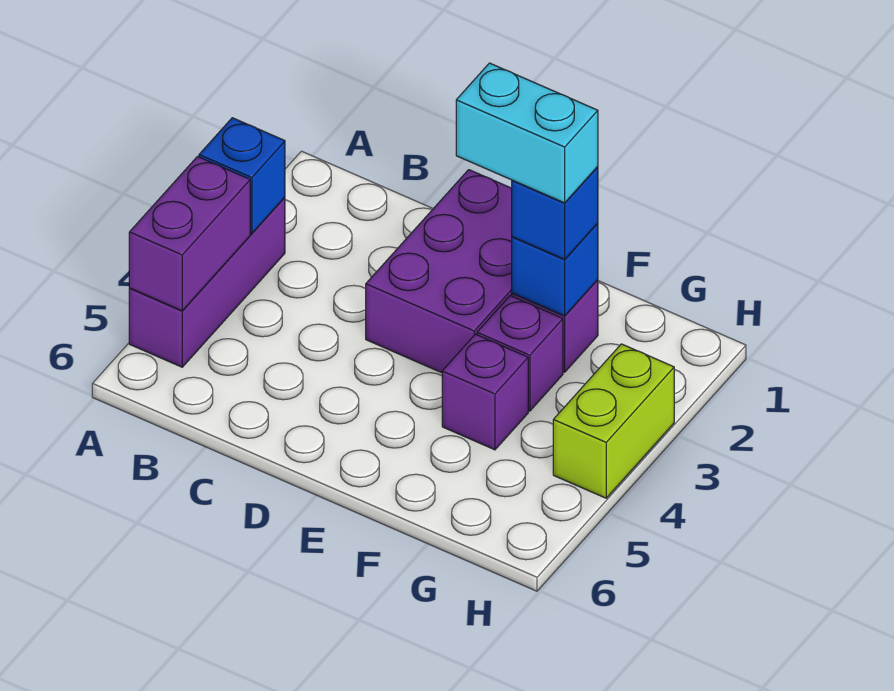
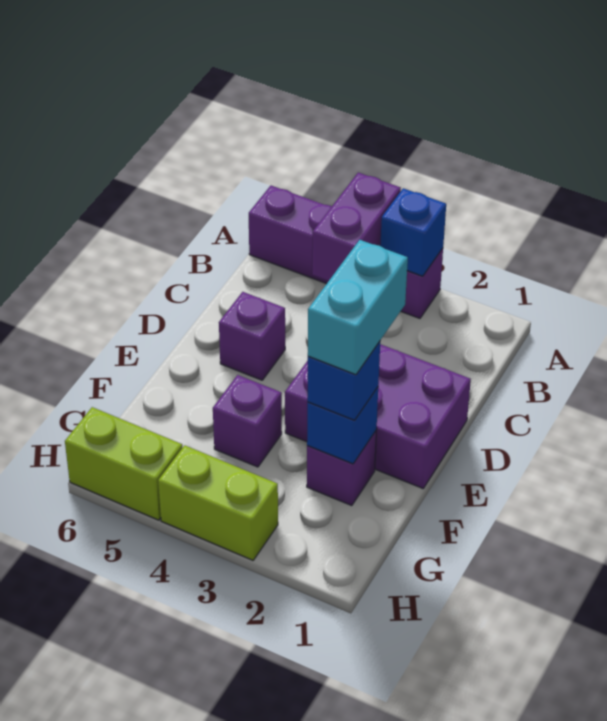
purple 1x3 brick [129,197,285,367] -> purple 1x4 brick [249,186,443,318]
purple 1x2 brick [129,157,250,311] -> purple 1x2 brick turned to [312,172,401,281]
purple 1x1 brick [477,296,563,411] -> purple 1x1 brick moved to [219,292,285,380]
none -> lime 1x2 brick [65,407,182,520]

